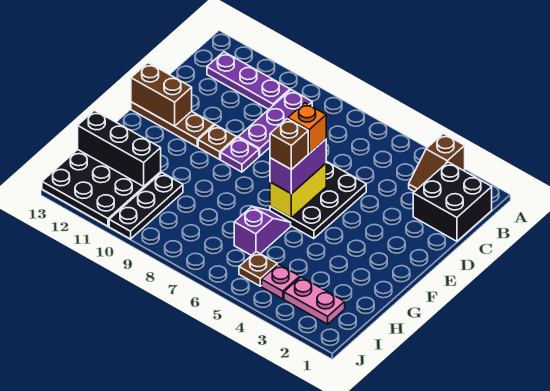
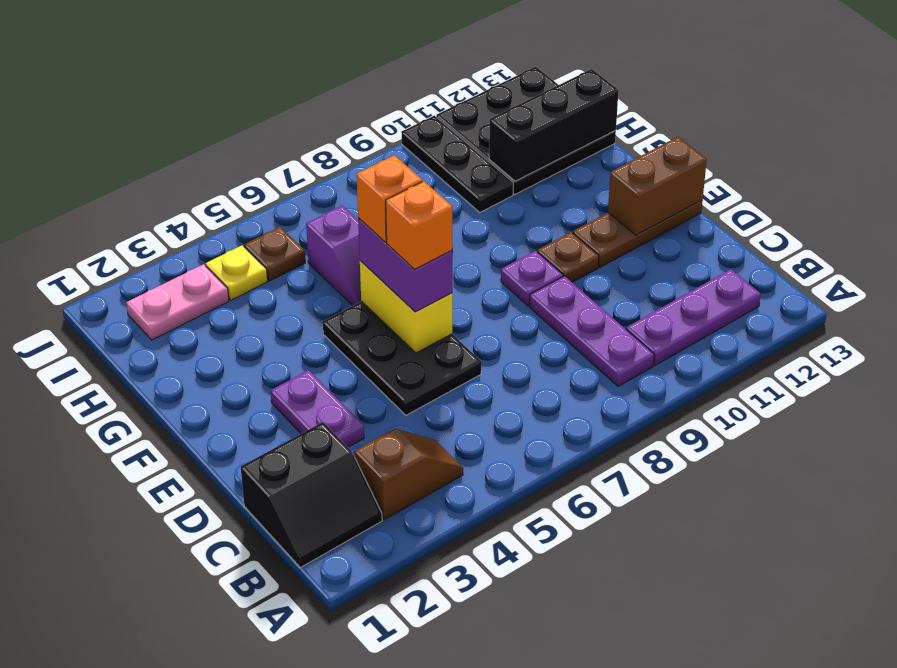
brown 1x2 slope [409,134,465,192] -> brown 1x2 slope turned to [354,429,463,520]
black 2x2 brick [413,162,492,241] -> black 2x2 slope [241,422,382,567]
none -> purple 1x2 plate [271,370,364,447]
brown 1x1 brick [270,119,308,170] -> orange 1x1 brick [357,155,422,242]
pink 1x1 plate [262,264,300,299] -> yellow 1x1 plate [206,246,267,300]

